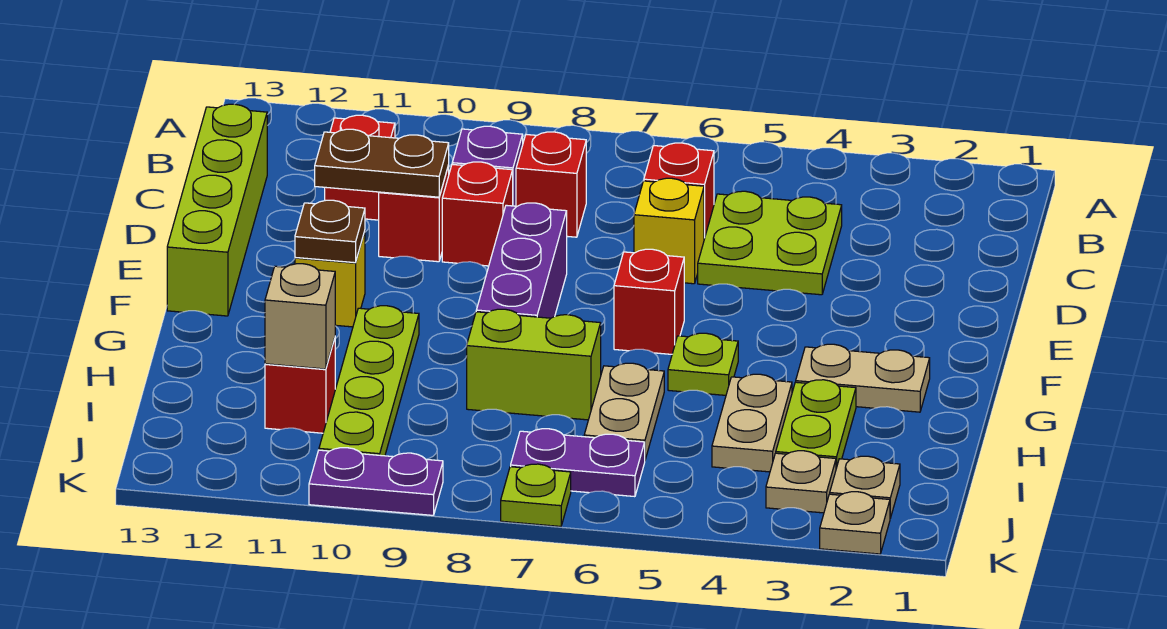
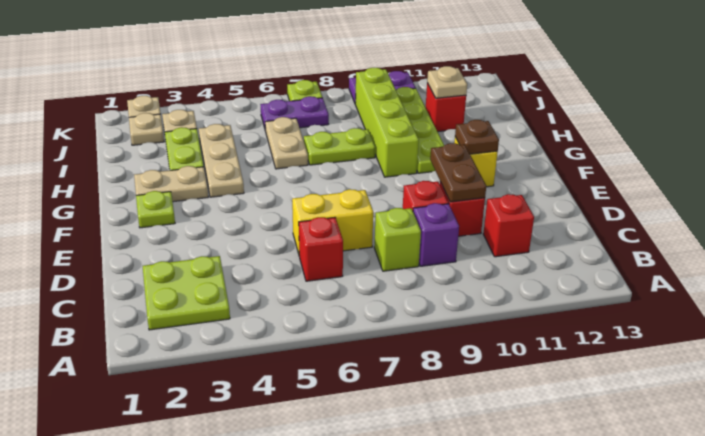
lime 2x2 plate [698,191,842,295] -> lime 2x2 plate moved to [143,256,230,330]
red 1x1 brick [516,132,586,237] -> lime 1x1 brick [374,208,421,271]
lime 1x4 brick [167,104,267,316] -> lime 1x4 brick moved to [355,68,419,177]
yellow 1x1 brick [634,178,704,284] -> yellow 1x2 brick [292,189,373,254]
brown 1x2 plate [315,129,449,197] -> brown 1x2 plate turned to [430,143,486,202]
purple 1x3 brick [476,203,567,318] -> none
red 1x1 brick [614,249,684,354] -> none
lime 1x1 plate [668,333,738,395] -> lime 1x1 plate moved to [136,191,175,228]
tan 1x2 plate [712,374,792,472] -> tan 1x3 plate [199,124,244,197]
lime 1x2 brick [467,309,601,420] -> lime 1x2 plate [304,128,375,165]
tan 1x1 brick [265,264,335,369] -> tan 1x1 plate [427,66,467,98]

